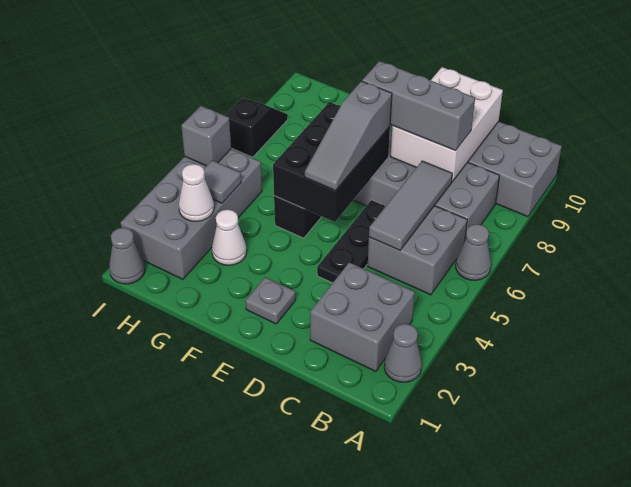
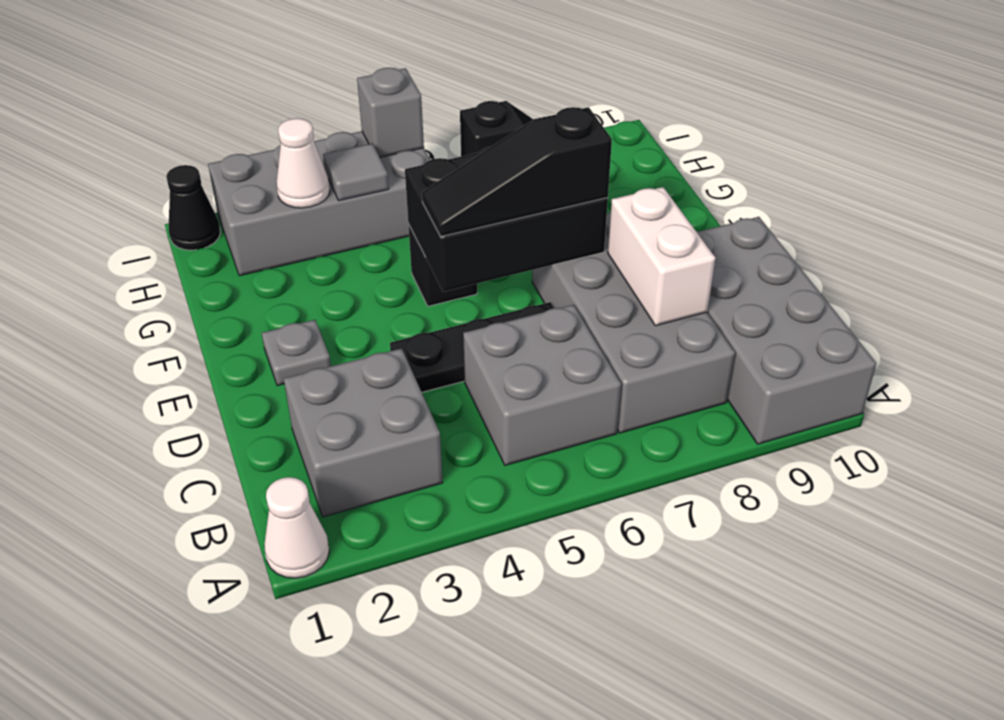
grey 1x1 cone [384,324,422,382] -> none
grey 1x1 cone [456,224,491,280] -> none
grey 1x3 tile [369,161,452,250] -> none
white 2x3 brick [391,67,503,182] -> white 1x2 brick [608,187,715,326]
grey 1x3 brick [362,61,475,151] -> none
grey 1x3 slope [305,81,392,191] -> black 1x3 slope [422,107,612,237]
white 1x1 cone [212,210,247,265] -> white 1x1 cone moved to [264,477,329,578]
grey 1x1 cone [109,228,145,284] -> black 1x1 cone [166,165,221,250]

